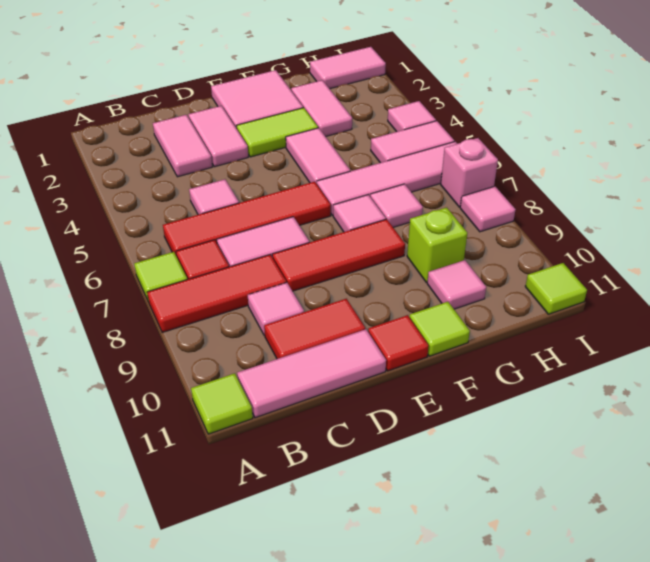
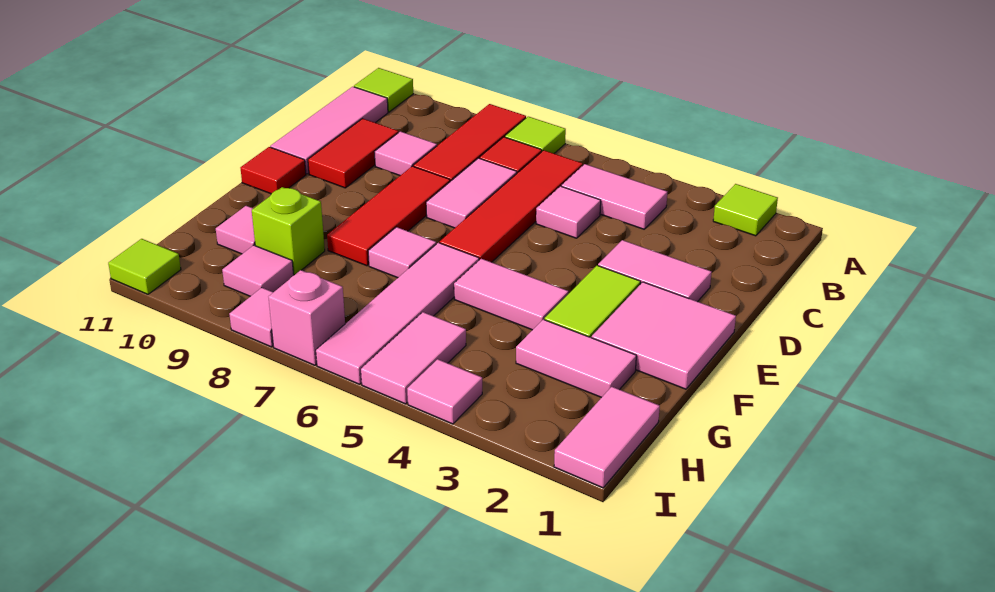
pink 1x2 tile [153,115,212,177] -> pink 1x2 tile moved to [561,164,667,229]
lime 1x1 tile [409,302,470,356] -> lime 1x1 tile moved to [713,184,778,236]
pink 1x1 tile [370,184,423,227] -> pink 1x1 tile moved to [222,245,294,296]

